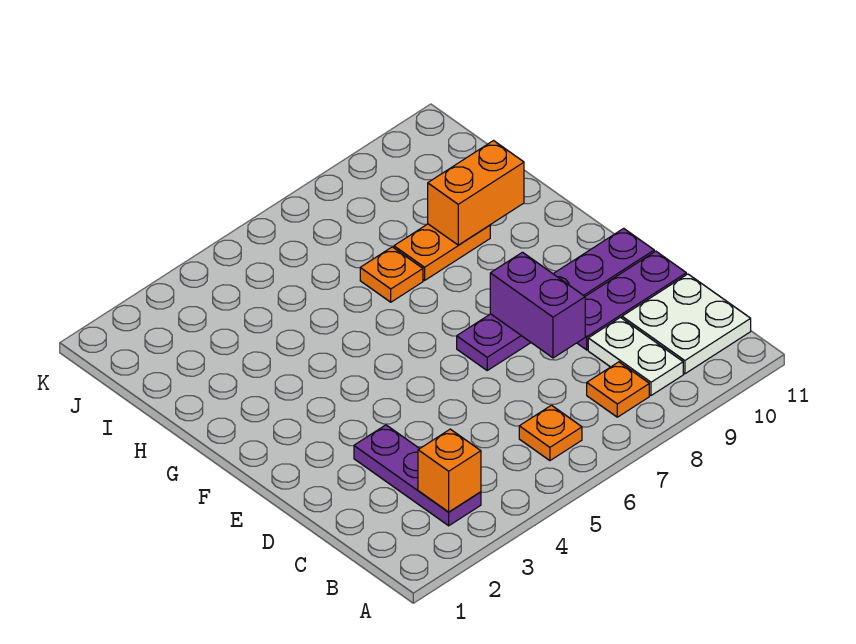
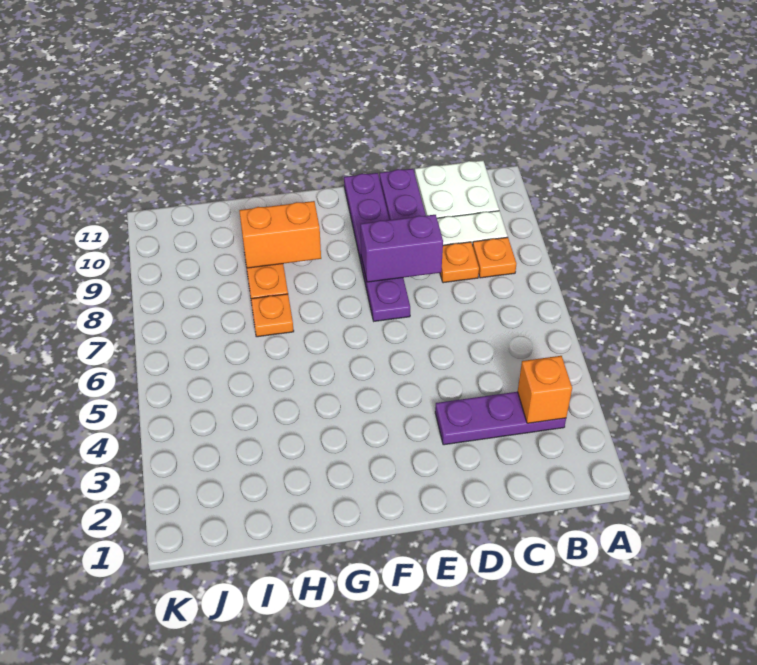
orange 1x1 plate [519,405,582,461] -> orange 1x1 plate moved to [440,242,479,283]
orange 1x2 brick [428,141,524,245] -> orange 1x2 brick turned to [239,201,321,268]

